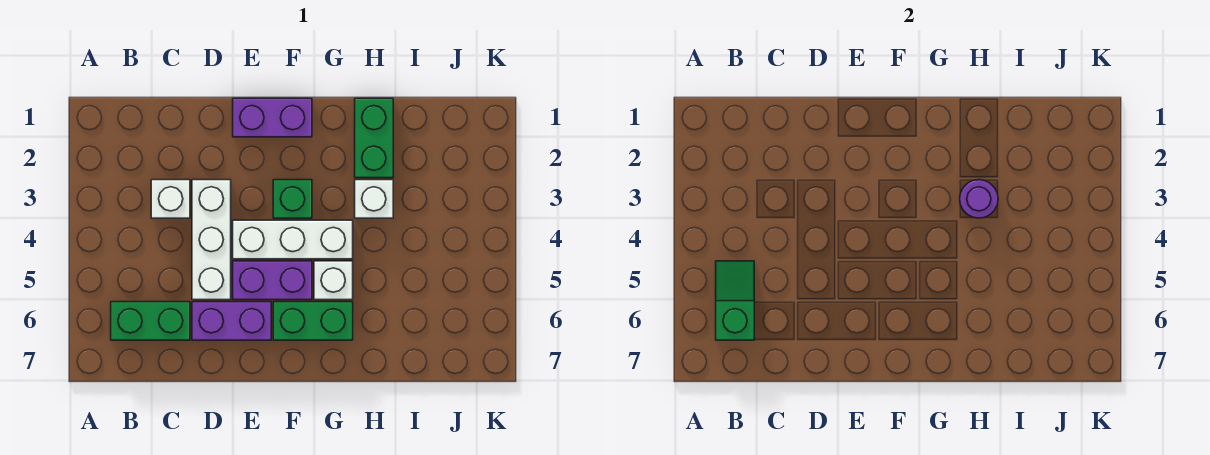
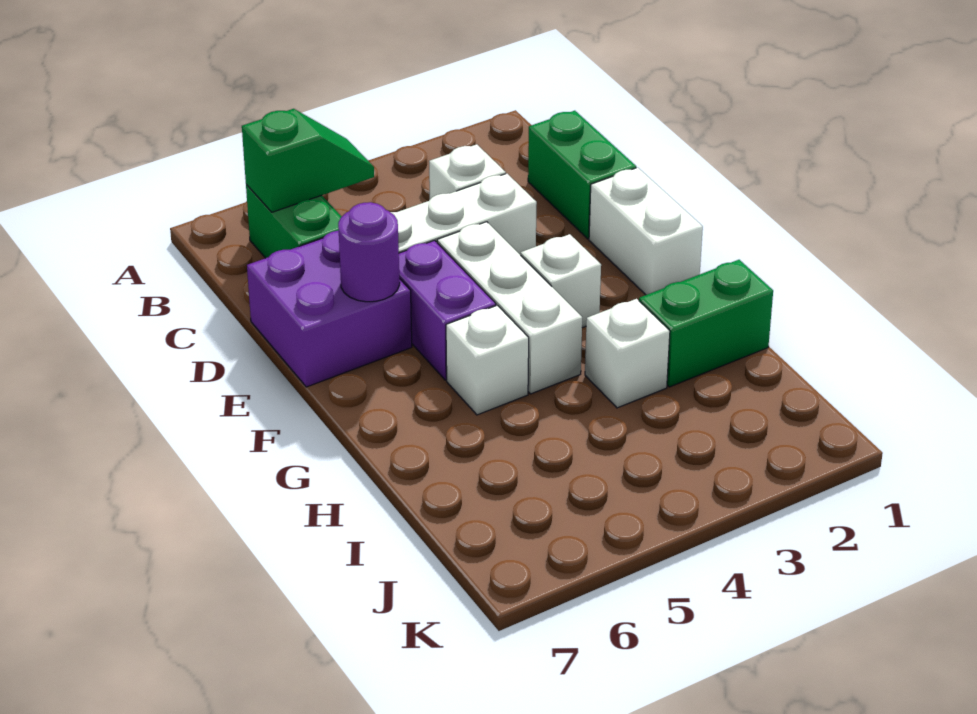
purple 1x2 brick [192,302,271,340] -> purple 2x2 brick [247,231,412,387]
purple 1x2 brick [233,98,312,137] -> white 1x2 brick [589,168,703,295]
green 1x1 brick [273,180,312,218] -> white 1x1 brick [521,234,601,328]
green 1x2 brick [273,302,353,340] -> green 1x2 brick moved to [528,111,636,239]
purple 1x1 round brick [960,180,998,218] -> purple 1x1 round brick moved to [338,202,400,302]

